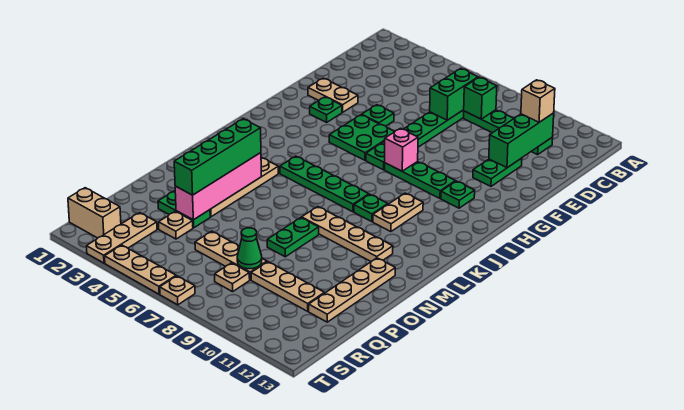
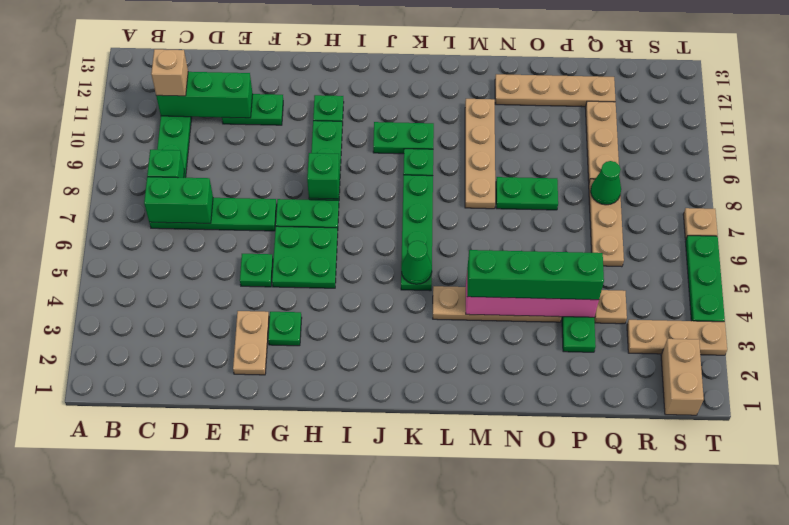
pink 1x1 brick [385,128,418,171] -> green 1x1 brick [307,153,340,199]
tan 1x2 plate [373,193,423,232] -> green 1x2 plate [373,122,434,154]
none -> green 1x1 cone [401,241,432,284]
tan 1x1 plate [215,263,250,292] -> none
tan 1x3 plate [105,245,176,294] -> green 1x3 plate [685,236,725,322]

